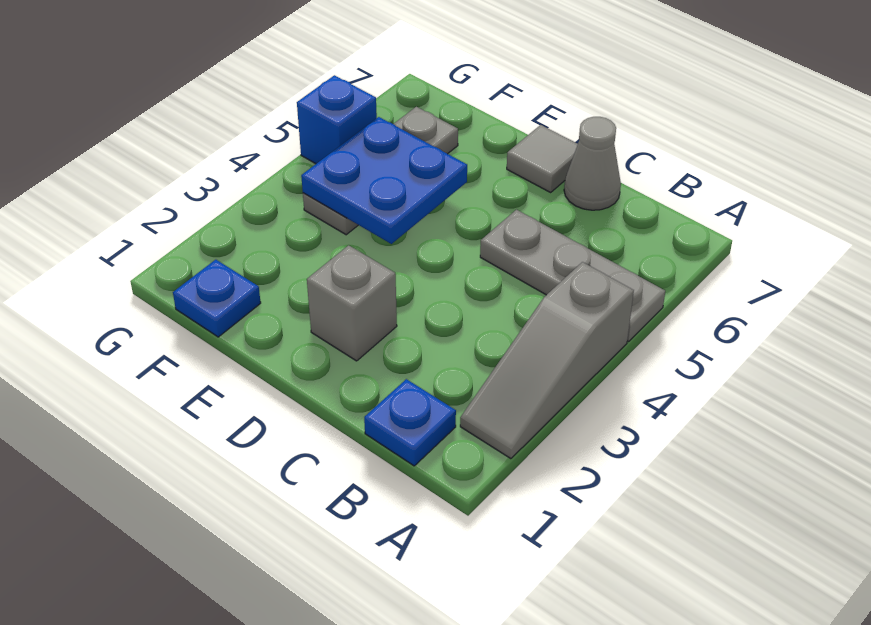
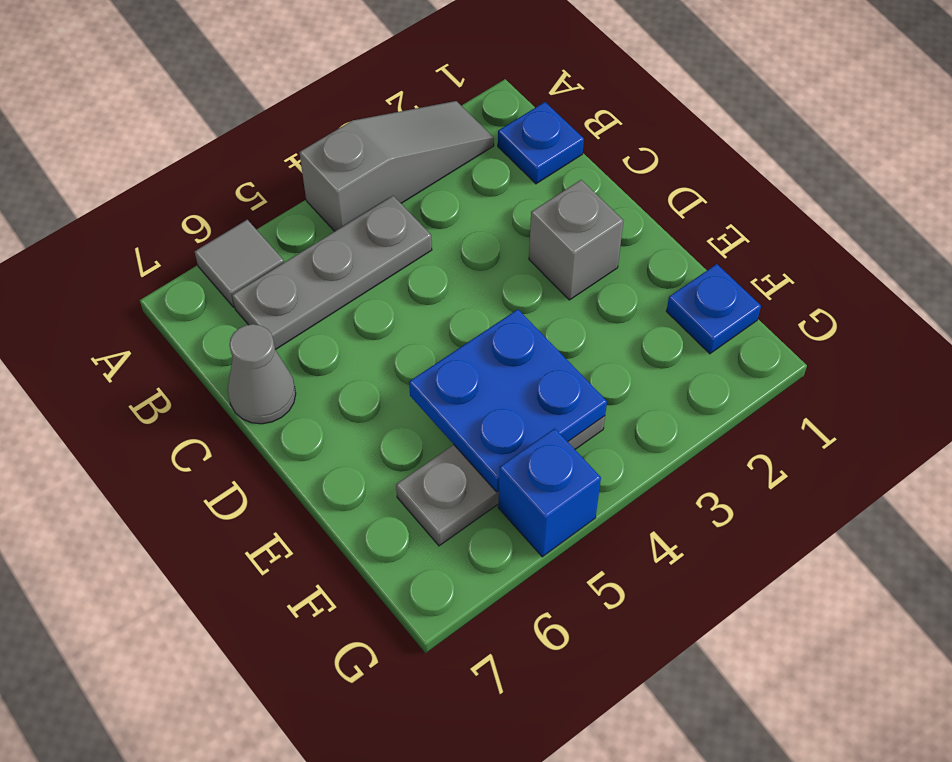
grey 1x3 plate [480,210,665,341] -> grey 1x3 plate turned to [232,196,432,350]
grey 1x1 tile [507,125,578,192] -> grey 1x1 tile moved to [195,220,284,307]

